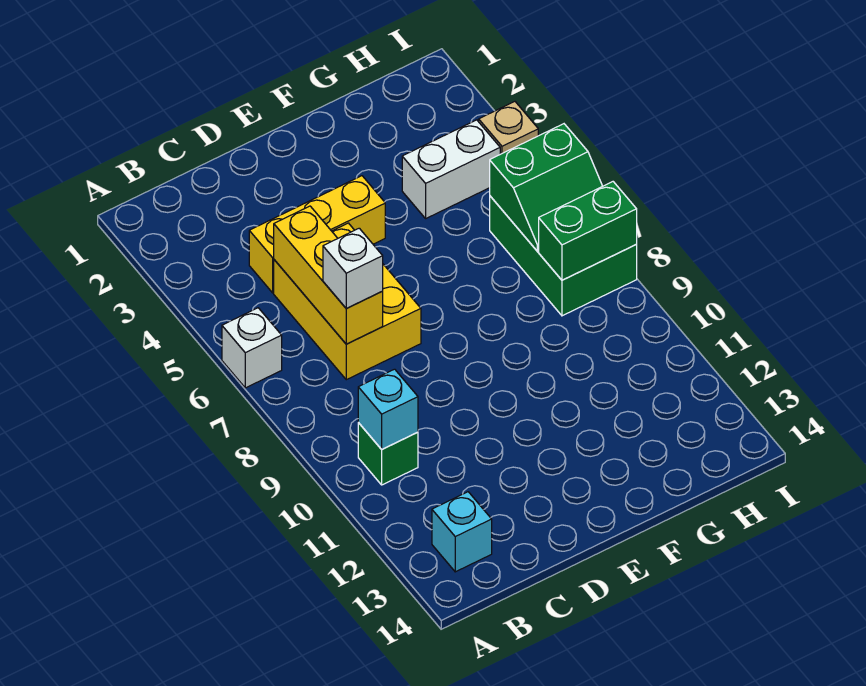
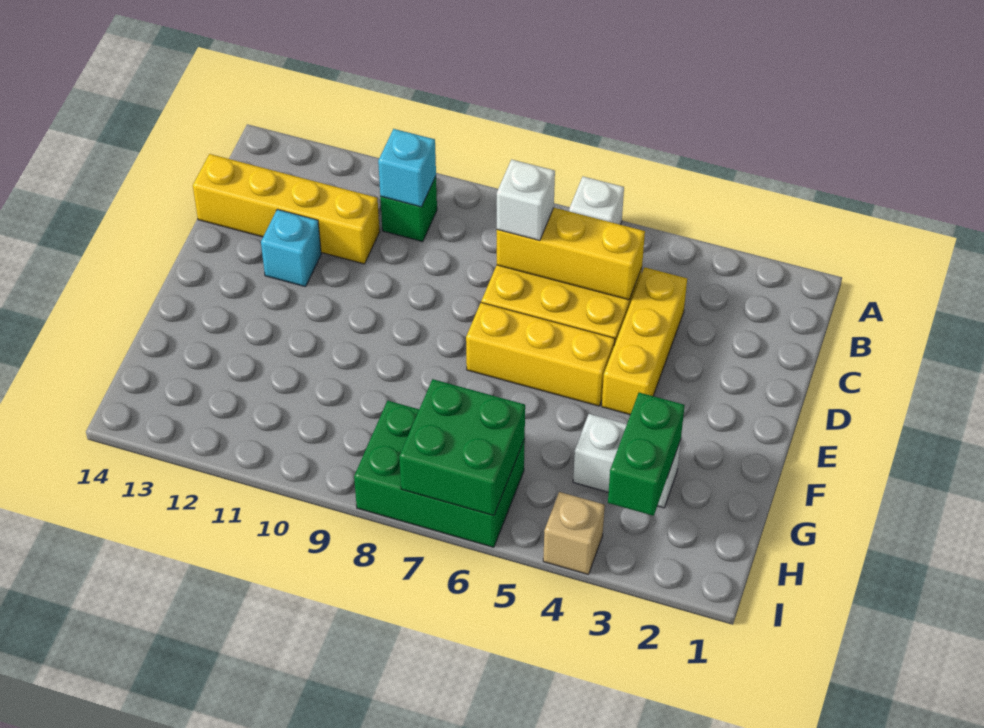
cyan 1x1 brick [432,492,492,572] -> cyan 1x1 brick moved to [261,209,321,287]
none -> yellow 1x4 brick [193,154,380,264]
none -> yellow 1x3 brick [466,303,615,406]
white 1x2 brick [402,120,500,218] -> white 1x2 brick turned to [573,414,681,508]
green 2x2 slope [490,124,603,251] -> green 2x2 brick [399,379,525,516]
green 1x2 brick [539,182,637,280] -> green 1x2 brick moved to [608,393,685,516]

